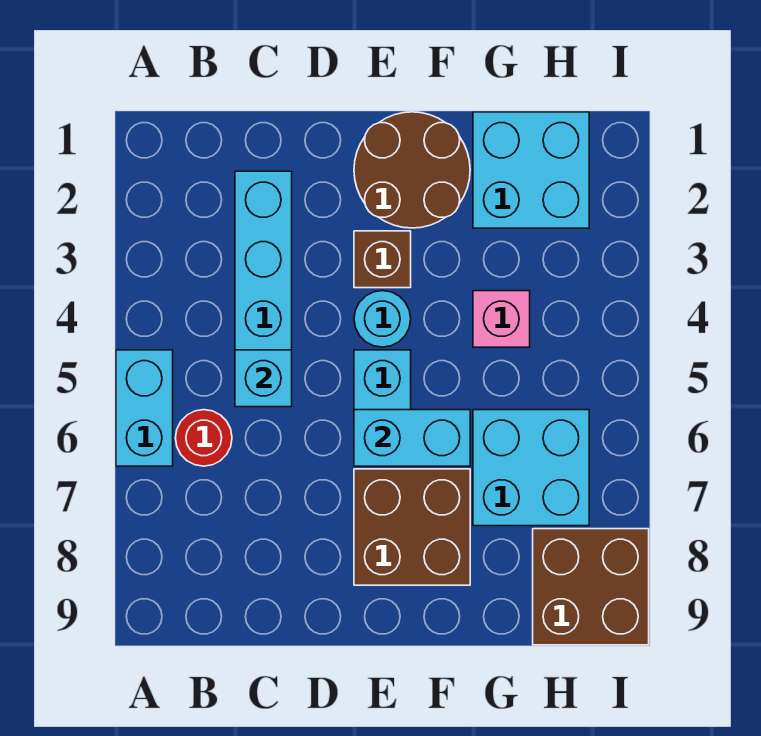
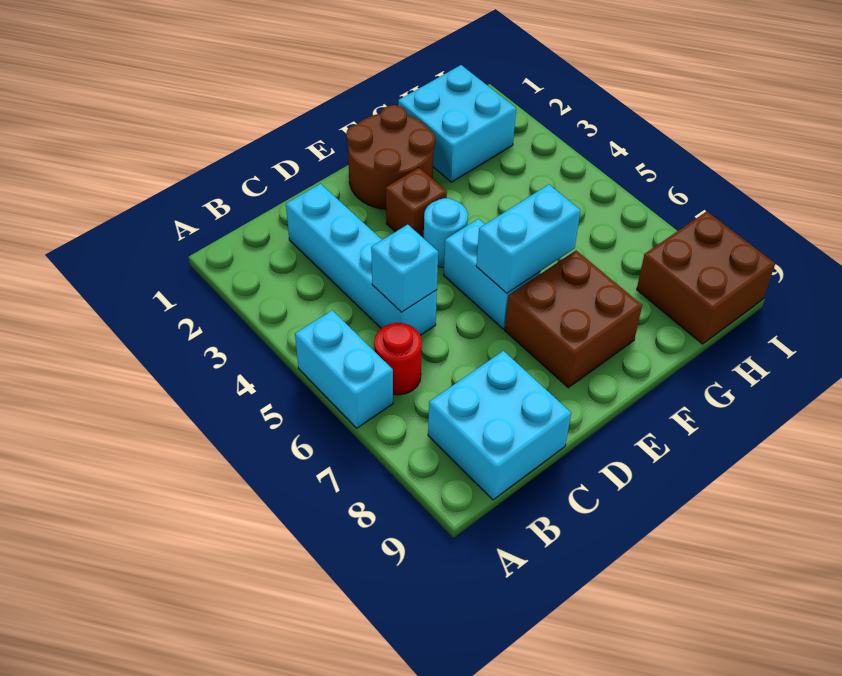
pink 1x1 brick [473,291,530,347] -> none
cyan 2x2 brick [473,410,589,526] -> cyan 2x2 brick moved to [428,351,571,500]

